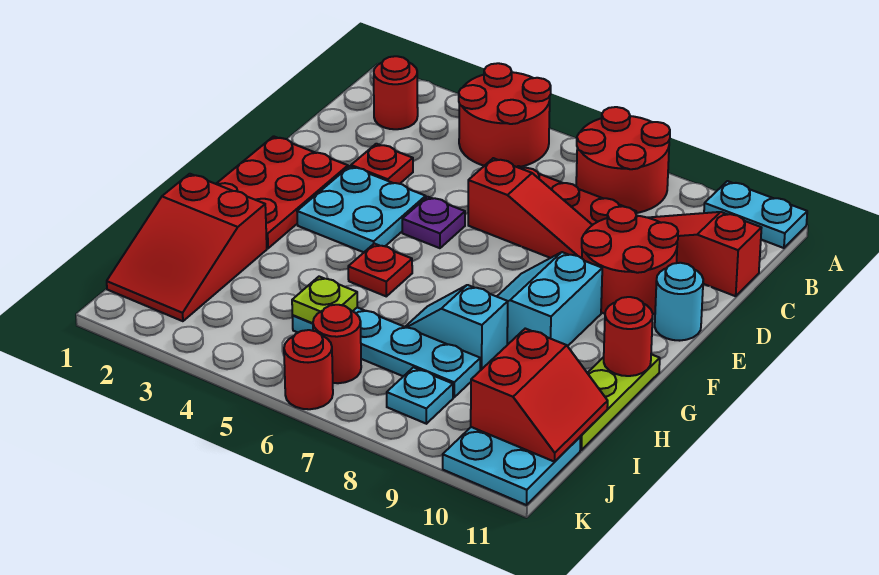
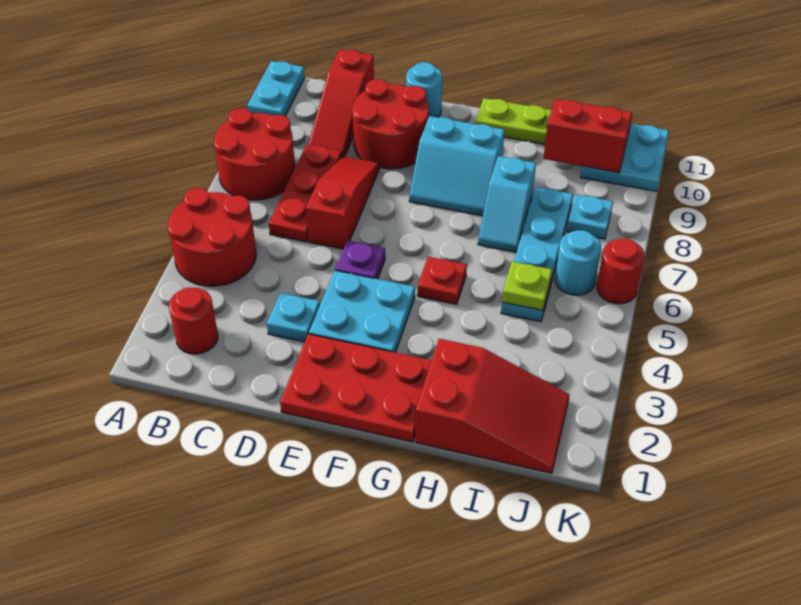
red 1x1 plate [351,144,413,184] -> cyan 1x1 plate [267,293,320,342]
red 1x1 round brick [604,297,653,376] -> none
red 1x1 round brick [313,305,361,383] -> cyan 1x1 round brick [555,230,601,295]

